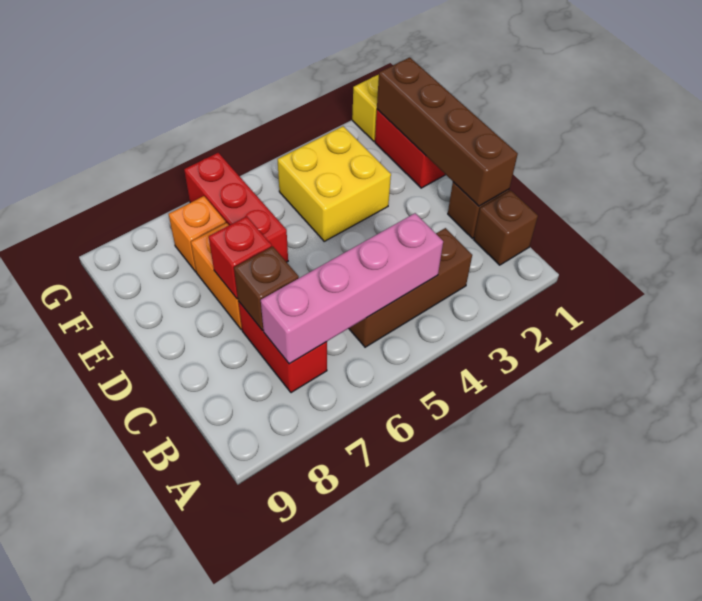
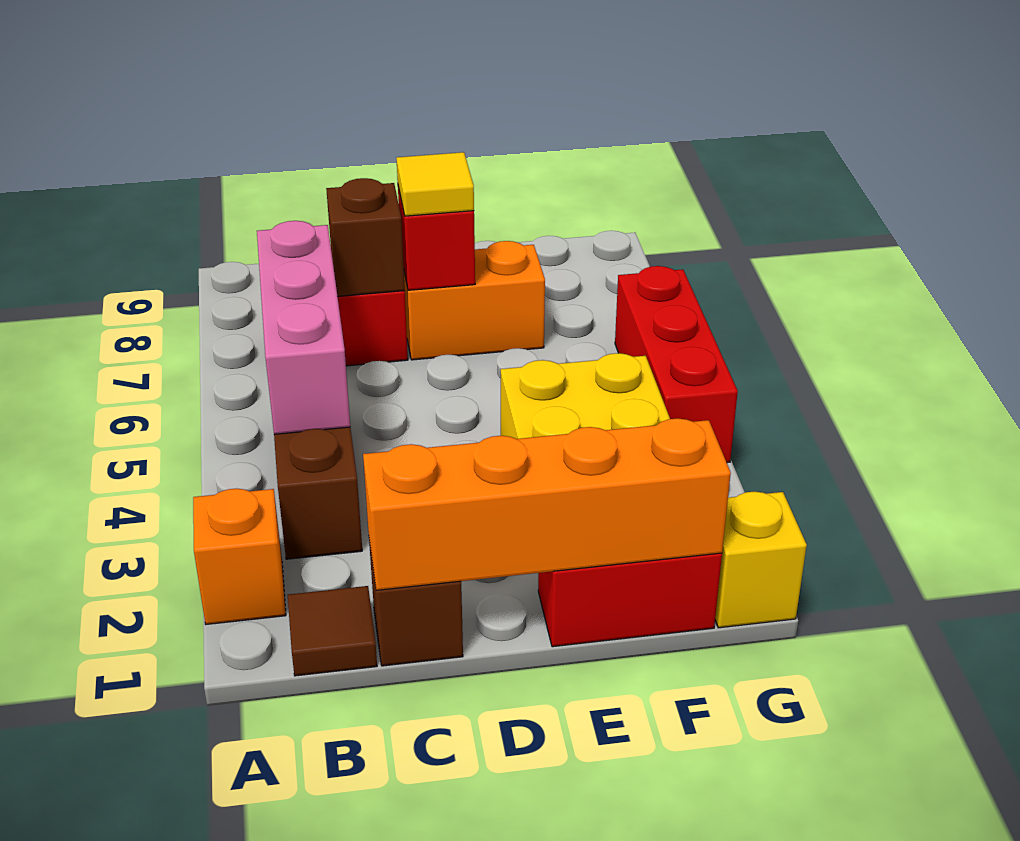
brown 1x1 brick [474,190,538,265] -> brown 1x1 tile [288,586,377,676]
pink 1x4 brick [261,213,443,364] -> pink 1x3 brick [257,221,350,434]
brown 1x4 brick [377,58,518,206] -> orange 1x4 brick [363,418,731,590]
none -> yellow 1x1 tile [396,152,474,216]
red 1x3 brick [184,153,288,262] -> red 1x3 brick turned to [615,266,738,463]
orange 1x1 brick [169,196,226,272] -> orange 1x1 brick moved to [193,488,286,624]

